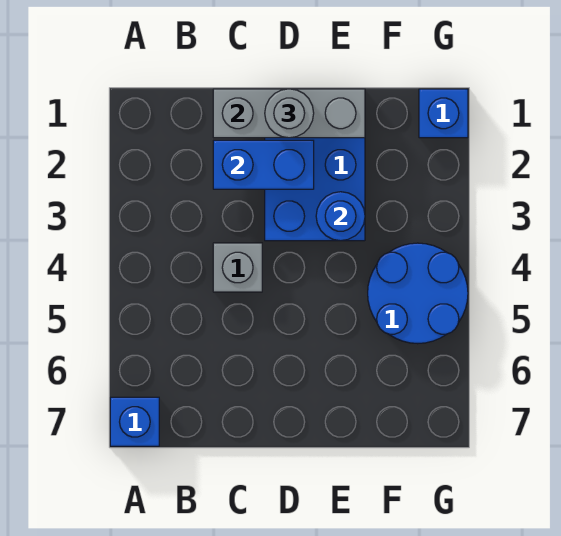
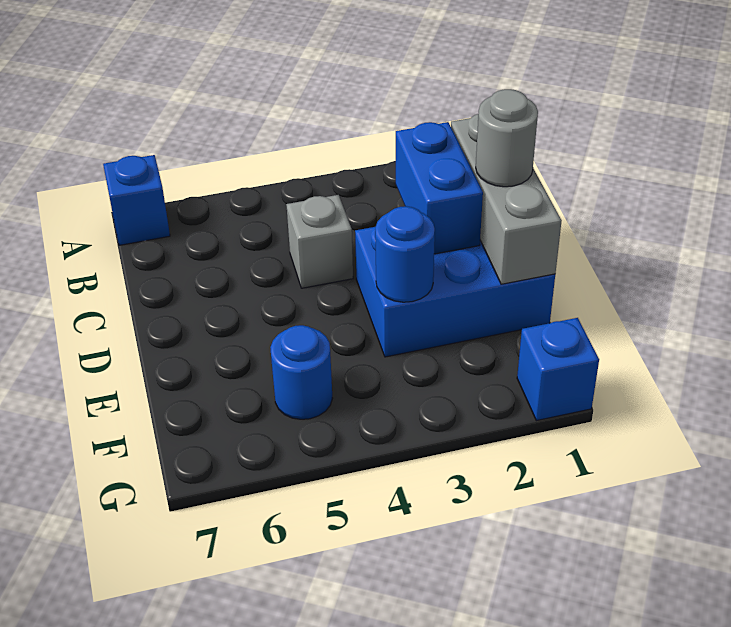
blue 2x2 round brick [368,243,468,344] -> blue 1x1 round brick [270,325,333,419]

